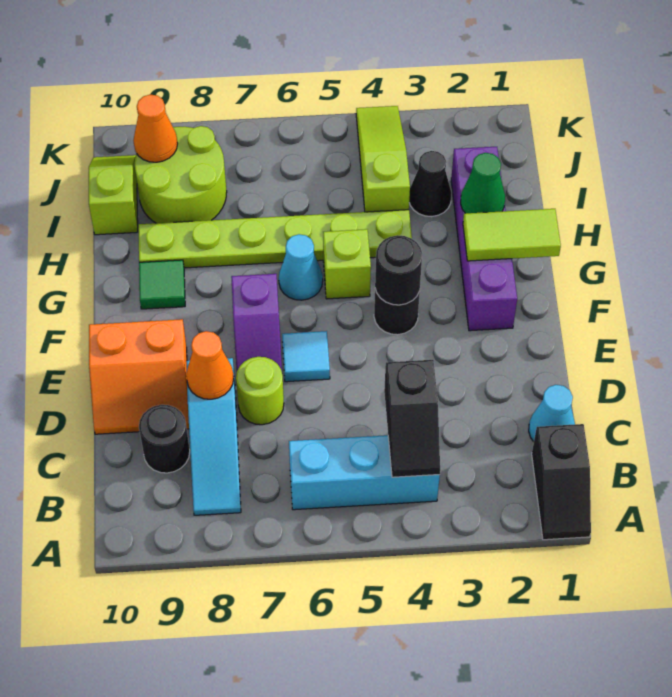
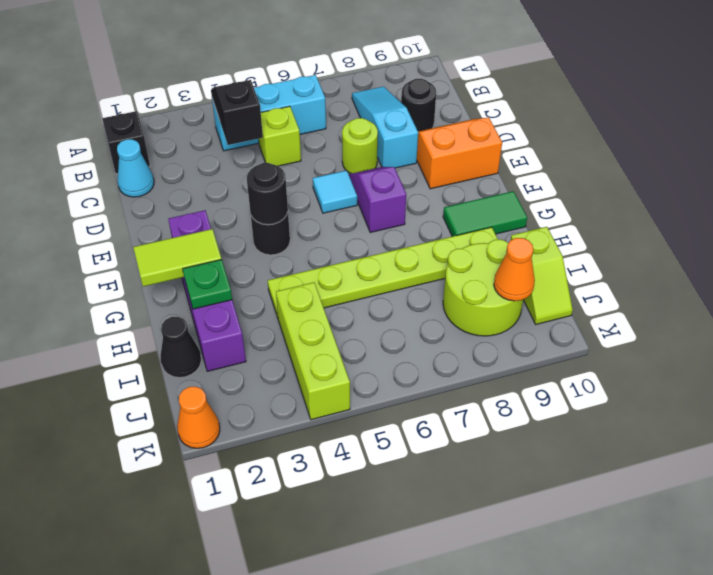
orange 1x1 cone [186,331,234,399] -> orange 1x1 cone moved to [177,387,220,448]
lime 1x1 brick [323,229,371,299] -> lime 1x1 brick moved to [259,106,301,166]
cyan 1x1 cone [279,234,323,300] -> none
green 1x1 tile [139,260,185,309] -> green 1x2 tile [443,191,527,236]
green 1x1 cone [461,153,505,213] -> green 1x1 plate [183,260,232,309]
black 1x1 cone [409,151,452,217] -> black 1x1 cone moved to [161,317,201,378]
lime 1x3 slope [356,106,410,212] -> lime 1x3 brick [276,282,350,420]

